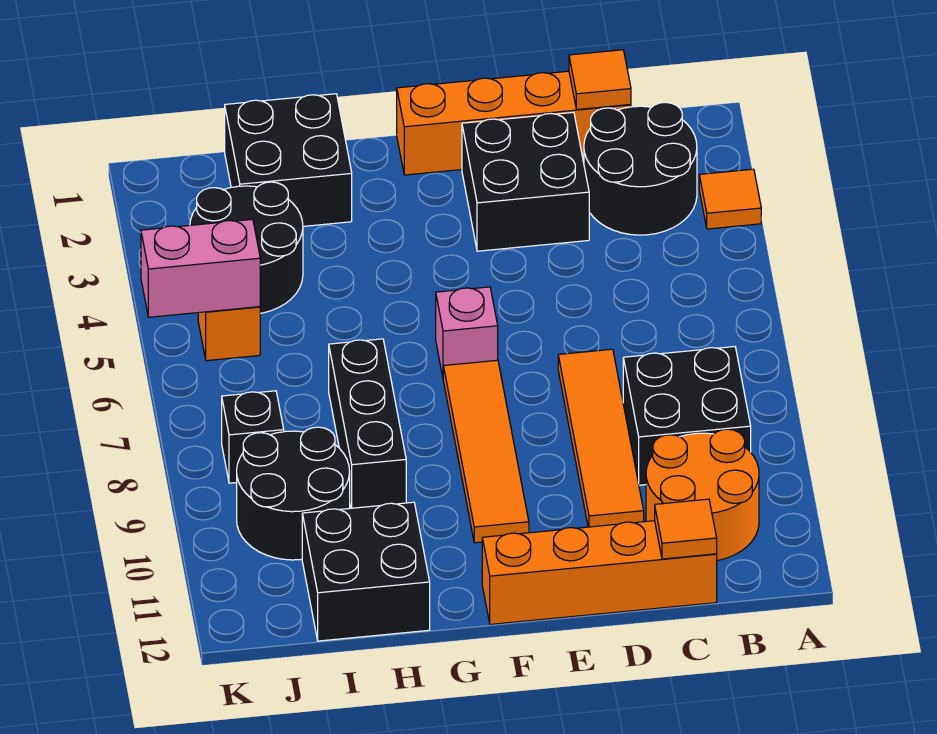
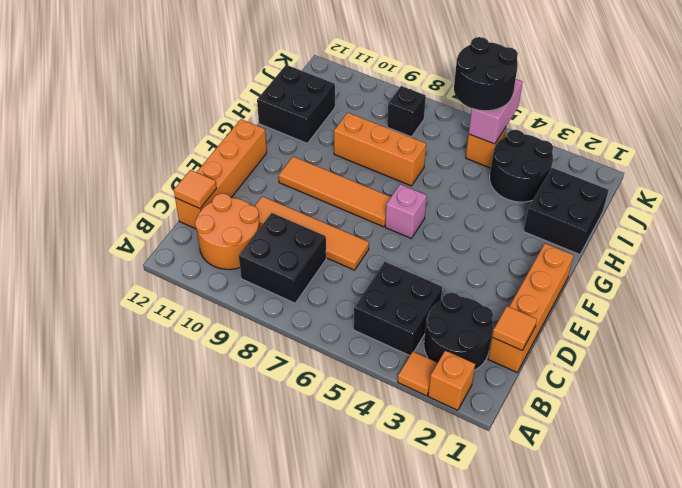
none -> orange 1x1 brick [428,350,475,410]
black 2x2 brick [462,112,589,251] -> black 2x2 brick moved to [354,262,442,356]
black 1x3 brick [329,339,406,508] -> orange 1x3 brick [334,113,426,186]
black 2x2 round brick [237,427,350,560] -> black 2x2 round brick moved to [454,37,518,111]

